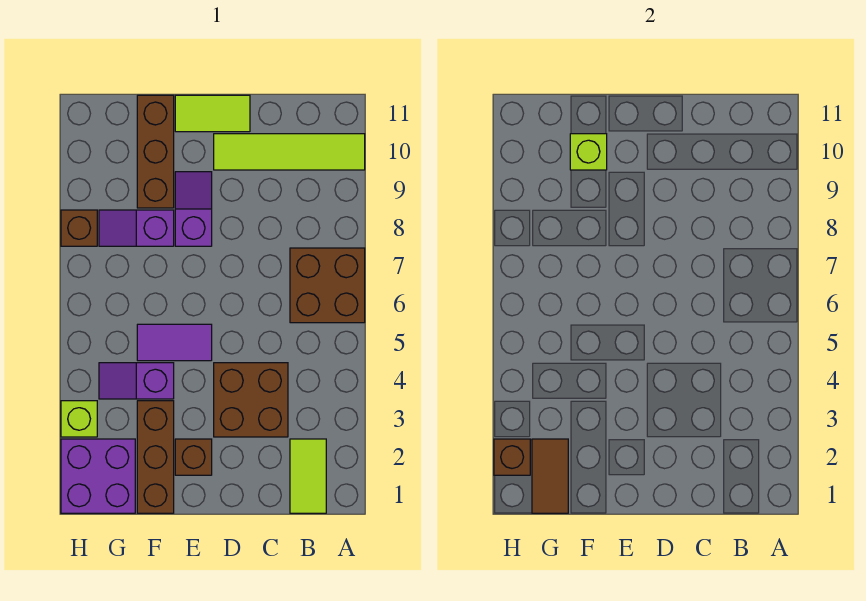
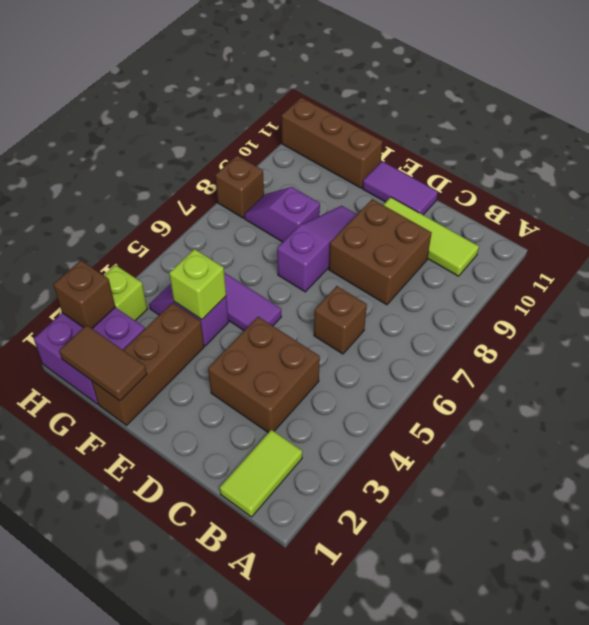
brown 2x2 brick [290,248,365,323] -> brown 2x2 brick moved to [329,199,432,305]
lime 1x4 tile [214,134,365,170] -> lime 1x3 tile [384,197,479,276]
lime 1x2 tile [175,95,250,132] -> purple 1x2 tile [363,161,438,215]
brown 1x1 brick [175,439,212,475] -> brown 1x1 brick moved to [314,286,367,354]
purple 1x2 slope [175,172,212,246] -> purple 1x3 slope [277,206,357,292]
brown 1x3 brick [137,95,174,208] -> brown 1x3 brick turned to [281,97,383,188]
lime 1x1 brick [570,134,607,170] -> lime 1x1 brick moved to [169,249,226,320]
brown 1x2 tile [532,439,568,513] -> brown 1x2 tile turned to [59,325,147,401]

